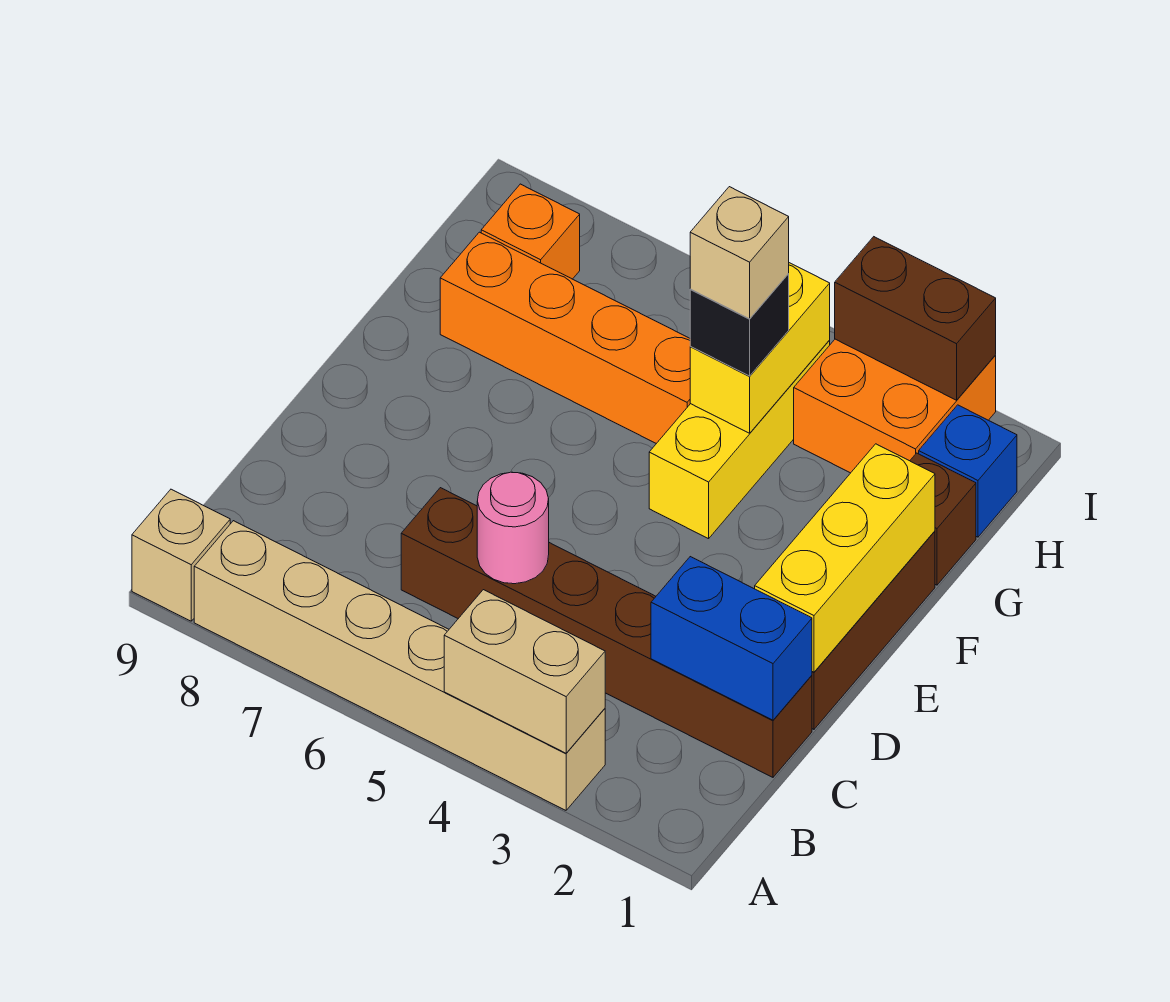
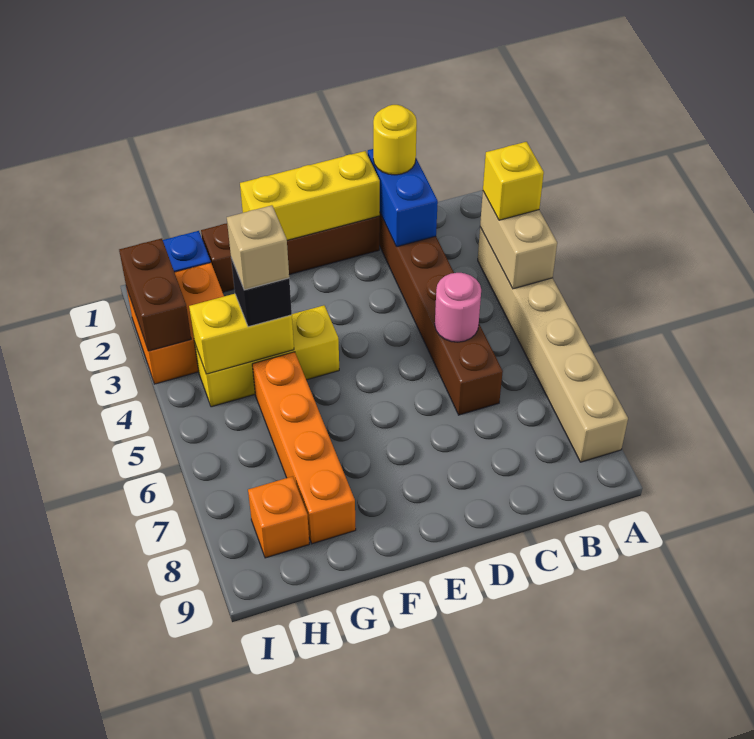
none -> yellow 1x1 brick [483,142,544,220]
tan 1x1 brick [132,489,230,621] -> none
none -> yellow 1x1 round brick [373,105,417,175]

